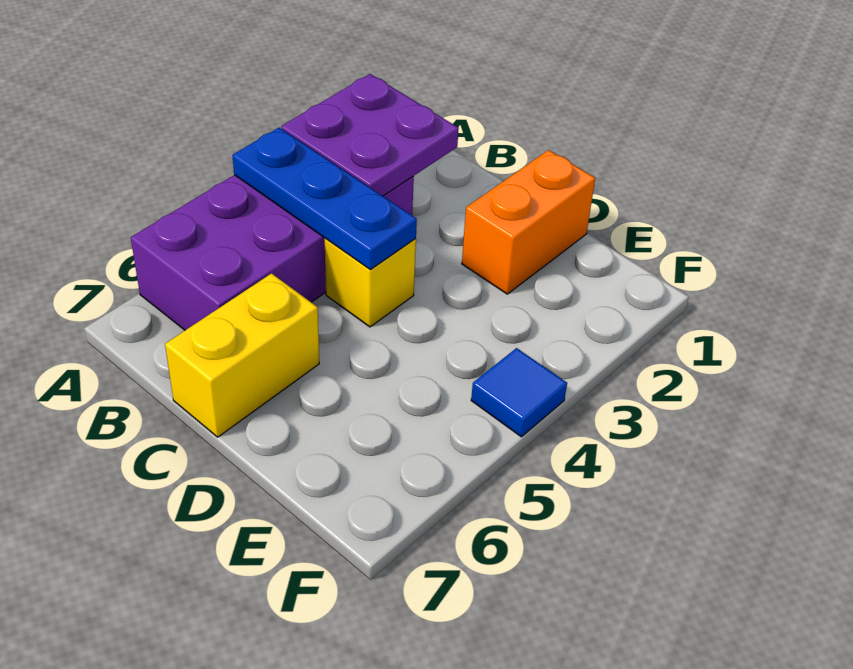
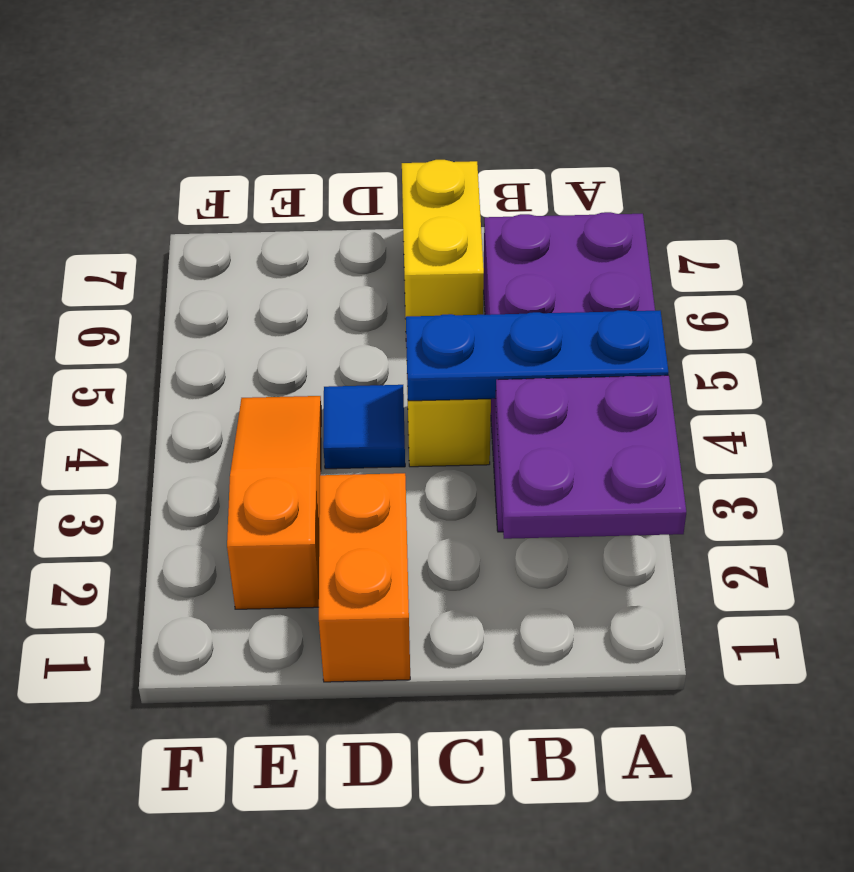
none -> orange 1x3 slope [227,396,321,609]
blue 1x1 tile [471,348,567,437] -> blue 1x1 tile moved to [323,385,405,469]

